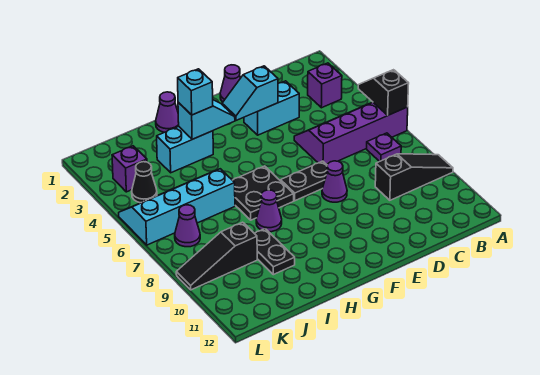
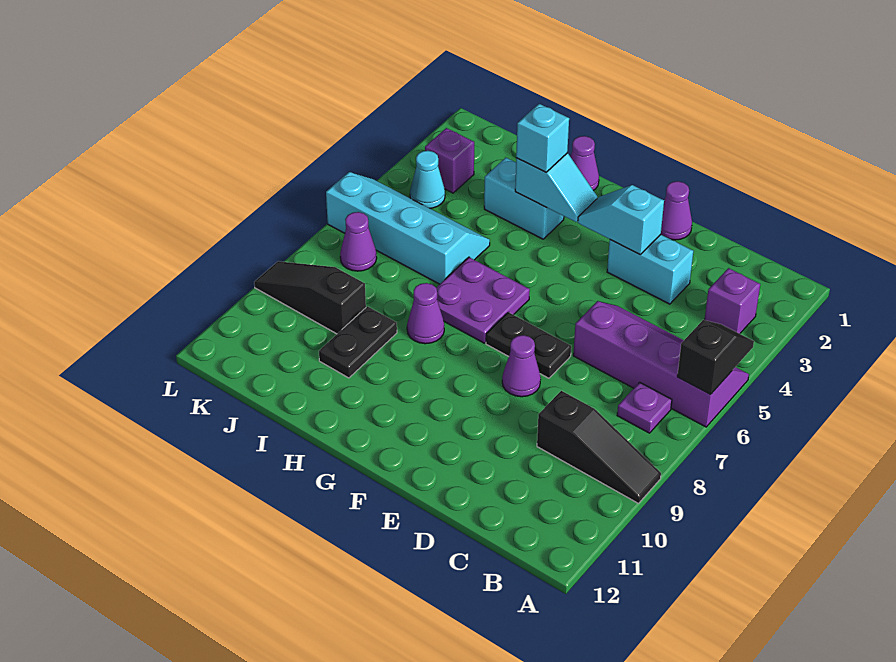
black 2x2 plate [233,166,294,220] -> purple 2x2 plate [436,257,530,343]
black 1x1 cone [132,162,157,203] -> cyan 1x1 cone [410,151,445,208]

